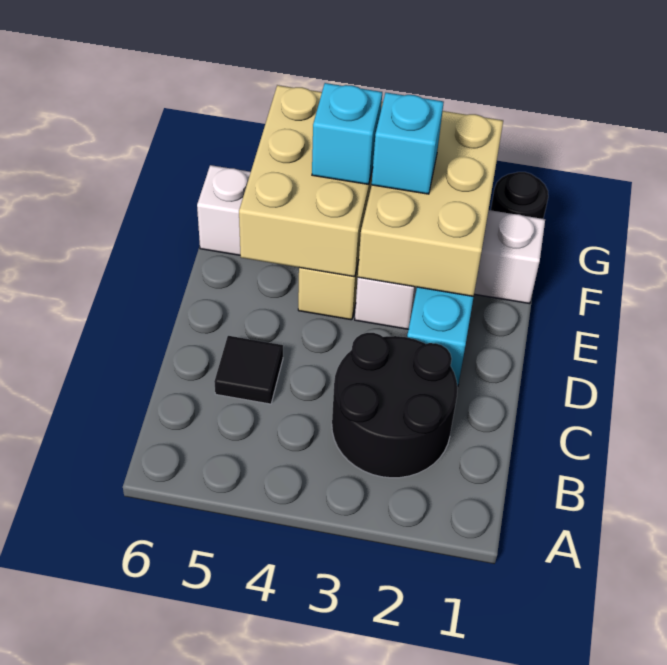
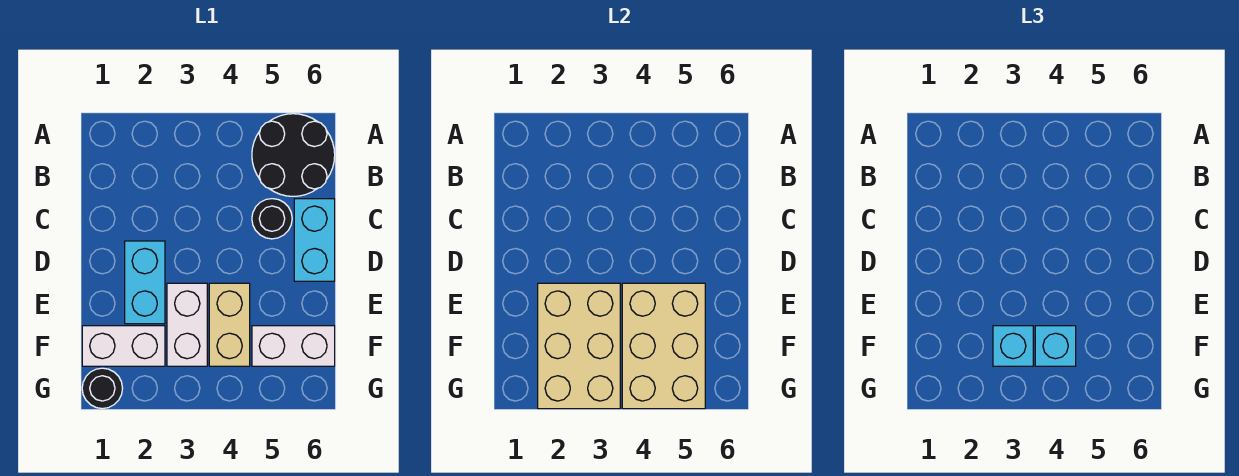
black 2x2 round brick [332,333,458,478] -> black 2x2 round brick moved to [252,114,335,196]
black 1x1 tile [214,336,283,404] -> black 1x1 round brick [252,199,292,239]
none -> cyan 1x2 brick [294,199,335,281]

